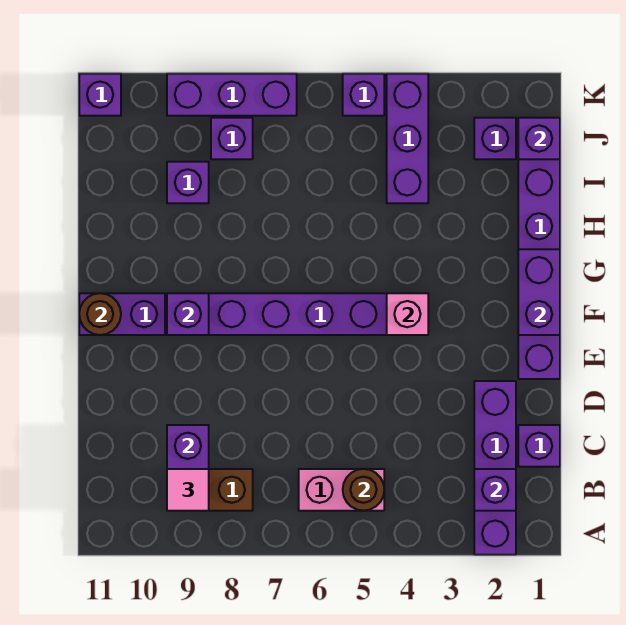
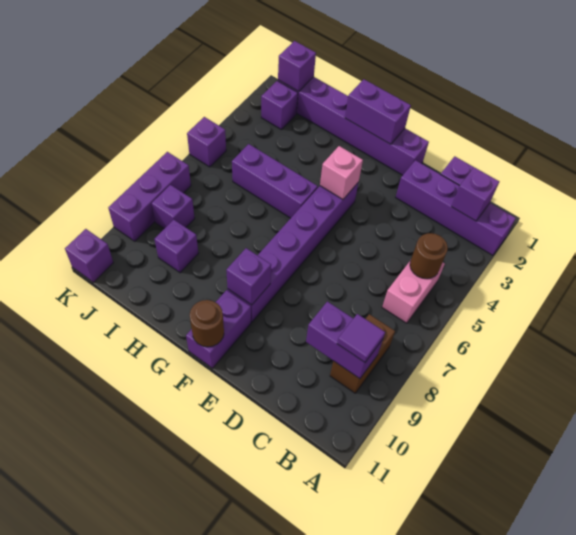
pink 1x1 tile [167,469,209,511] -> purple 1x1 tile [337,314,385,362]
purple 1x3 brick [387,74,428,203] -> purple 1x3 brick moved to [232,144,318,218]

